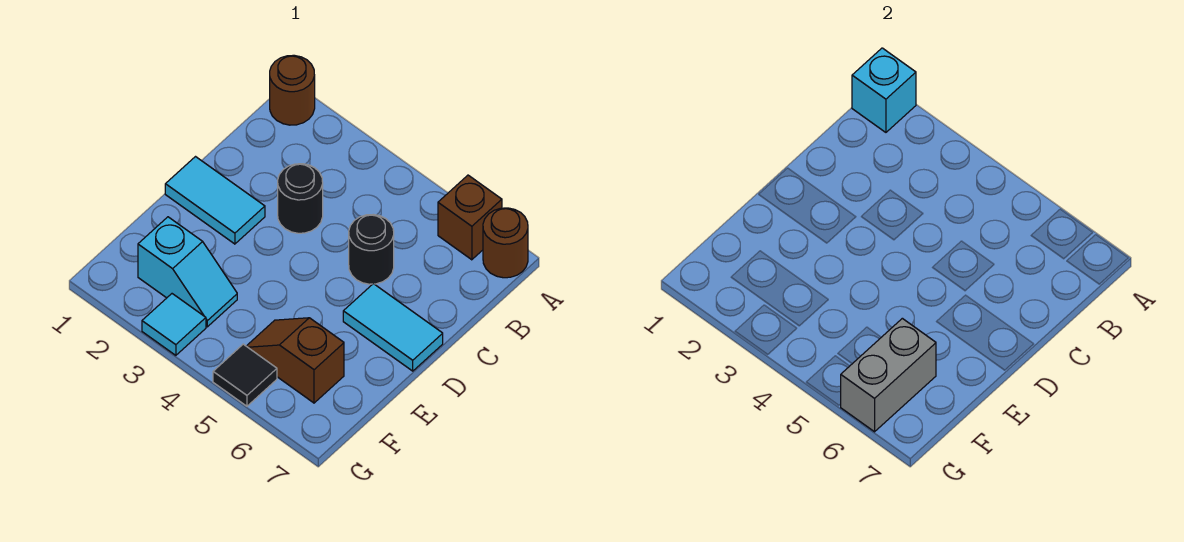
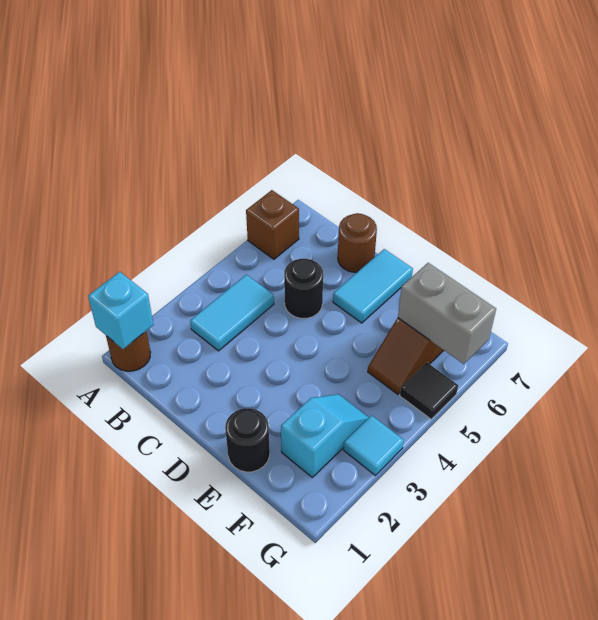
brown 1x1 round brick [483,208,528,278] -> brown 1x1 round brick moved to [338,213,377,272]
black 1x1 round brick [278,164,323,233] -> black 1x1 round brick moved to [225,408,270,472]
cyan 1x2 tile [165,157,265,244] -> cyan 1x2 tile moved to [190,275,274,351]

